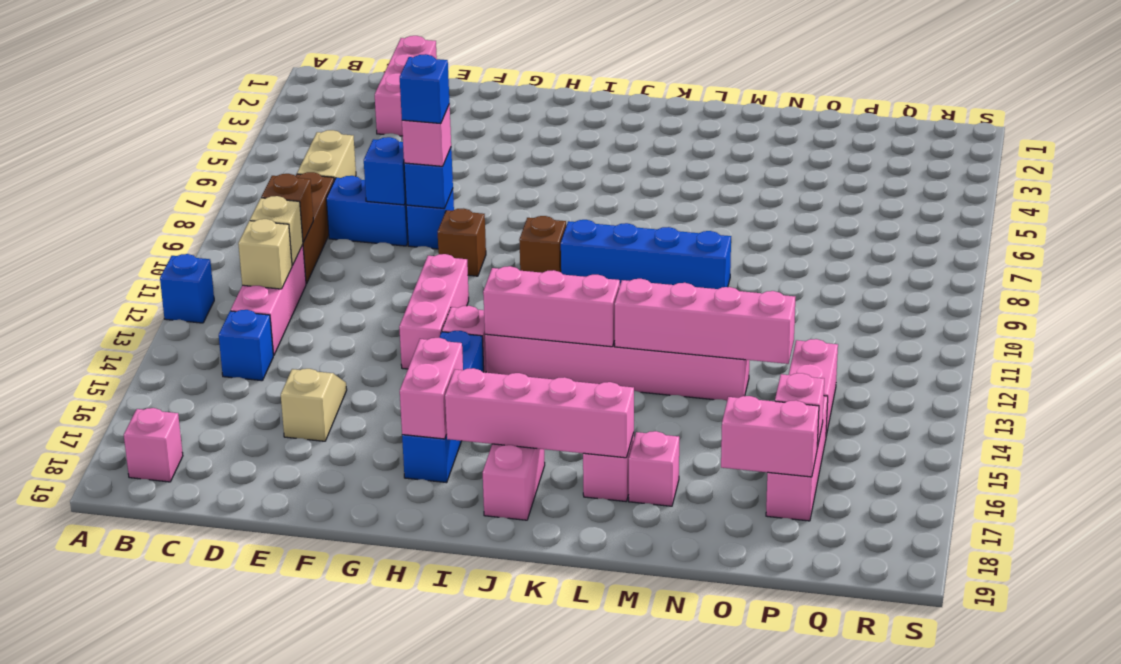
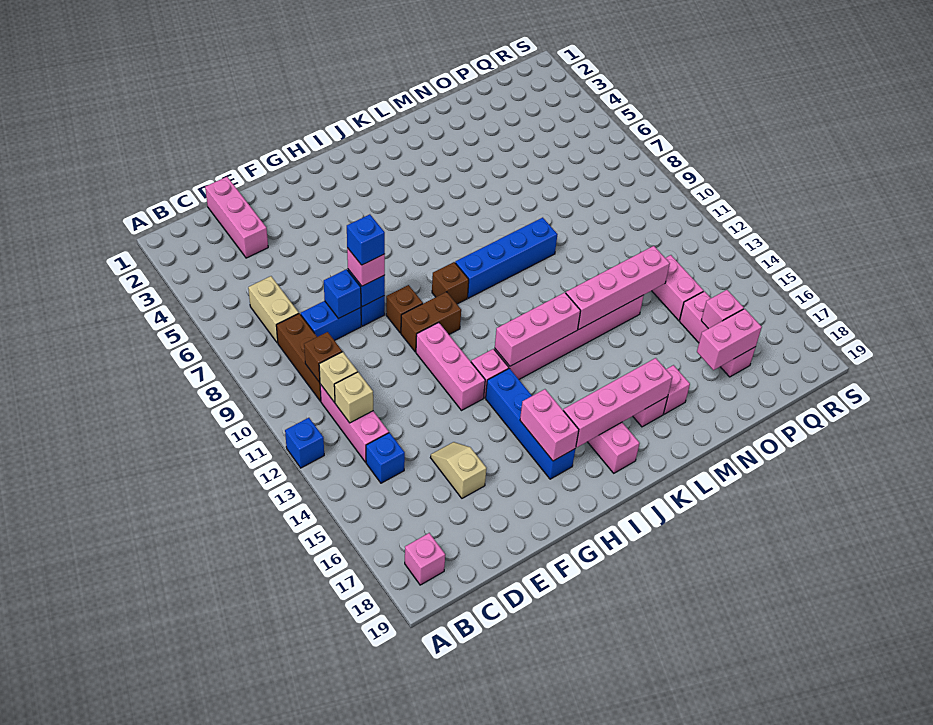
none -> brown 1x2 brick [401,292,461,352]

